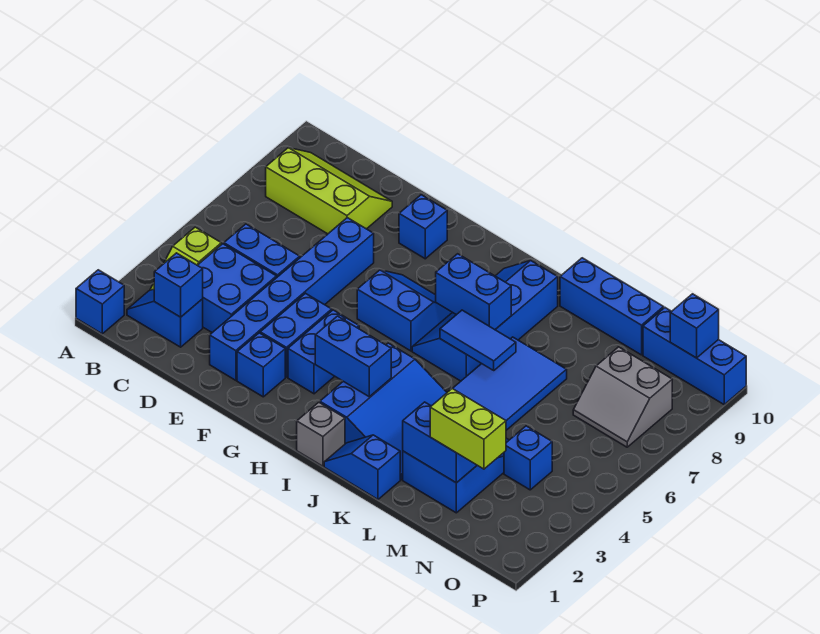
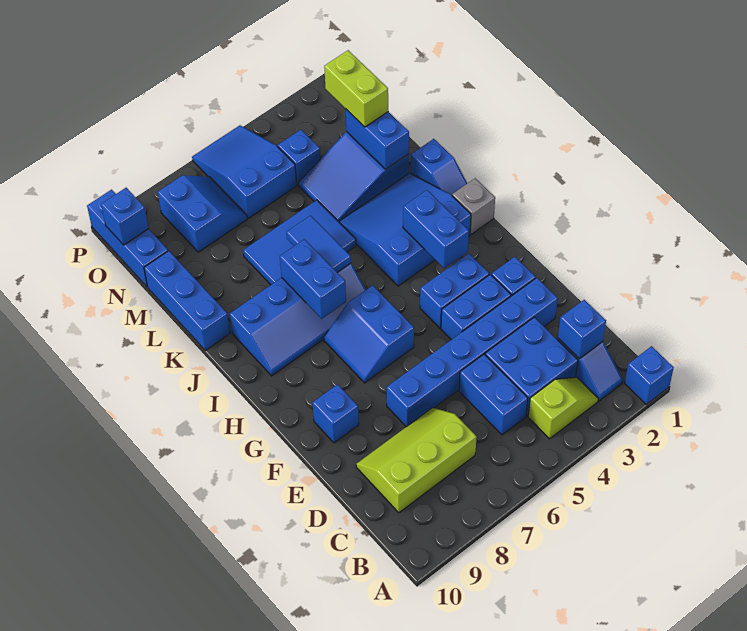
lime 2x3 slope [266,148,392,234] -> lime 2x3 slope turned to [356,408,477,513]
none -> blue 2x3 slope [192,125,297,218]
grey 2x2 slope [573,347,672,447] -> blue 2x2 slope [158,175,247,252]

